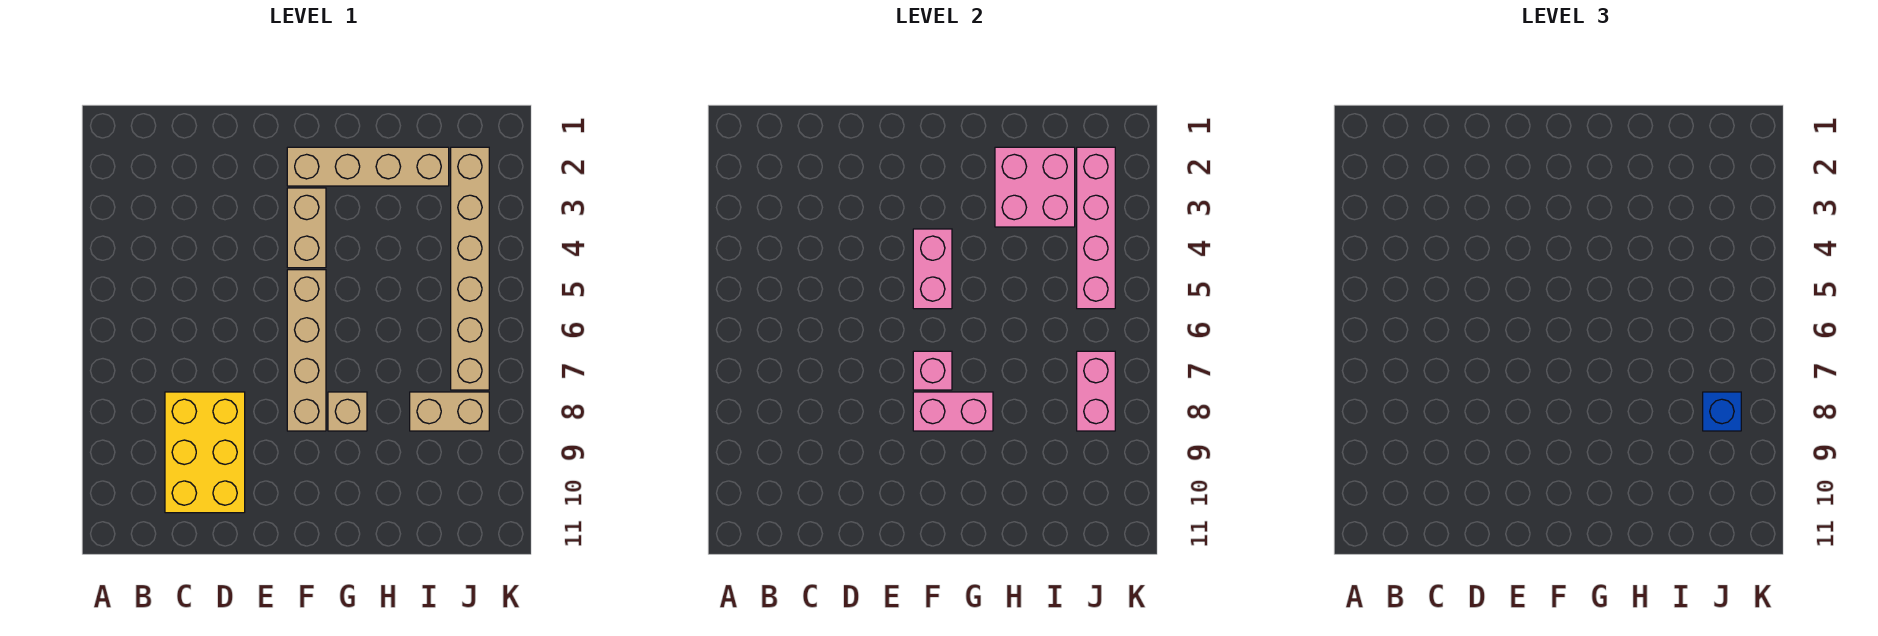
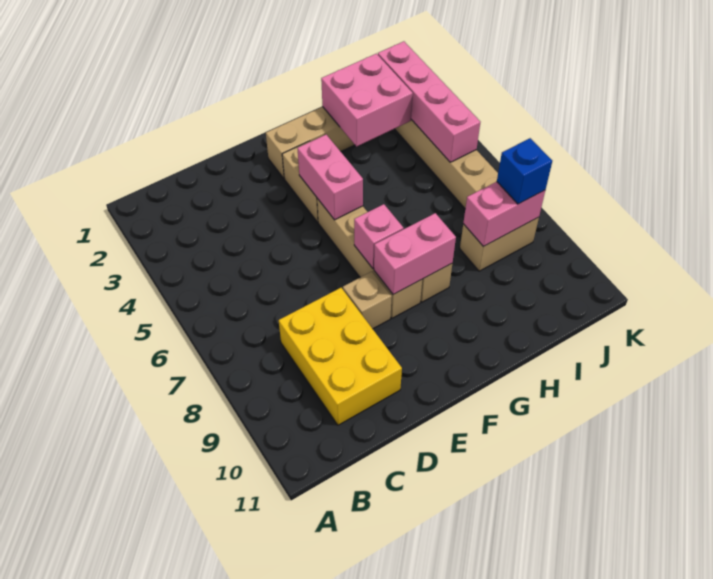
none -> tan 1x1 brick [343,271,392,329]
pink 1x2 brick [1077,351,1115,431] -> pink 1x2 brick turned to [463,182,545,247]

